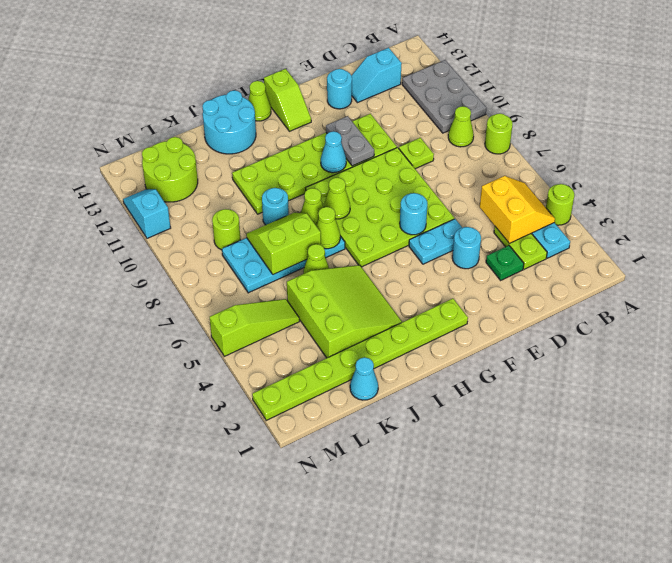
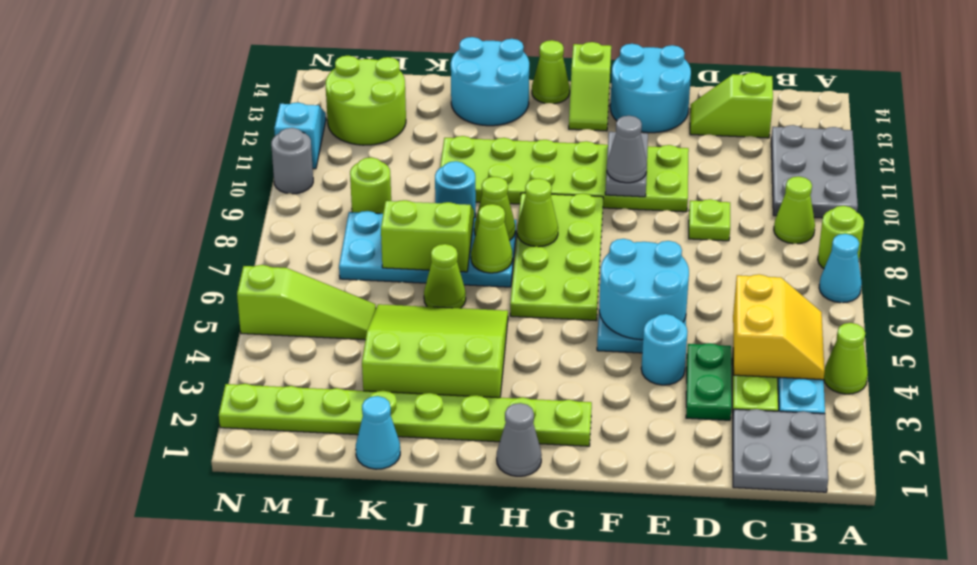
lime 1x1 round brick [546,184,574,225] -> lime 1x1 cone [824,323,868,394]
none -> grey 2x2 plate [733,409,828,492]
cyan 1x2 slope [351,48,402,103] -> lime 1x2 slope [690,73,773,138]
green 1x1 plate [486,245,524,280] -> green 1x2 plate [686,343,732,420]
lime 4x4 plate [306,148,454,267] -> lime 2x4 plate [510,193,603,321]
cyan 1x1 round brick [327,69,352,109] -> cyan 2x2 round brick [610,44,691,133]
cyan 1x1 round brick [400,193,427,235] -> cyan 2x2 round brick [599,239,689,340]
none -> grey 1x1 cone [607,116,647,183]
cyan 1x1 cone [321,131,346,173] -> cyan 1x1 cone moved to [819,234,862,303]
none -> grey 1x1 cone [497,403,541,476]
lime 3x3 slope [287,265,402,358] -> lime 3x3 slope turned to [362,304,508,398]
none -> grey 1x1 round brick [271,128,313,194]

